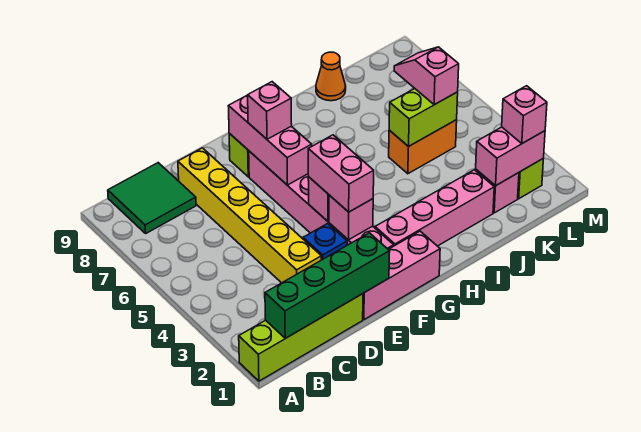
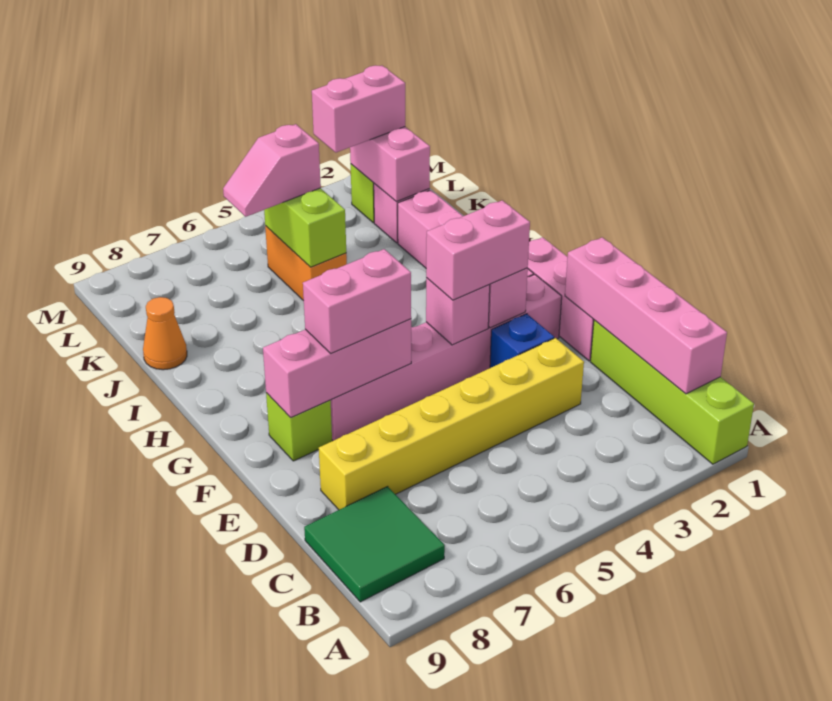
green 1x4 brick [265,233,390,338] -> pink 1x4 brick [565,237,727,394]
pink 1x1 brick [248,82,292,139] -> pink 1x2 brick [303,249,411,353]
pink 1x1 brick [502,86,547,143] -> pink 1x2 brick [312,65,405,152]

